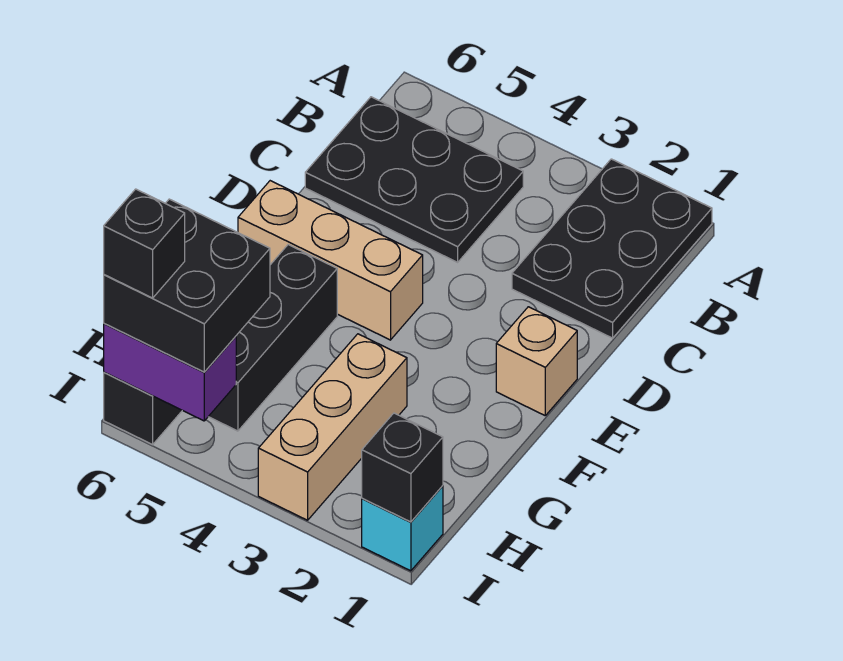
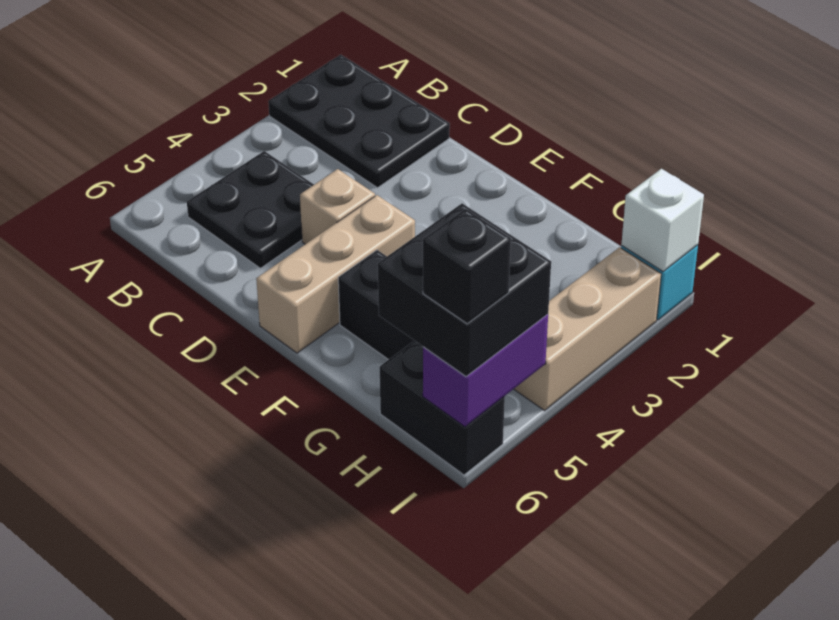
black 2x3 plate [305,97,523,262] -> black 2x2 plate [187,151,314,268]
tan 1x1 brick [496,307,577,415] -> tan 1x1 brick moved to [300,169,375,244]
tan 1x3 brick [258,334,407,520] -> tan 1x3 brick turned to [514,247,661,410]
black 1x1 brick [362,413,443,522] -> white 1x1 brick [621,169,704,272]

